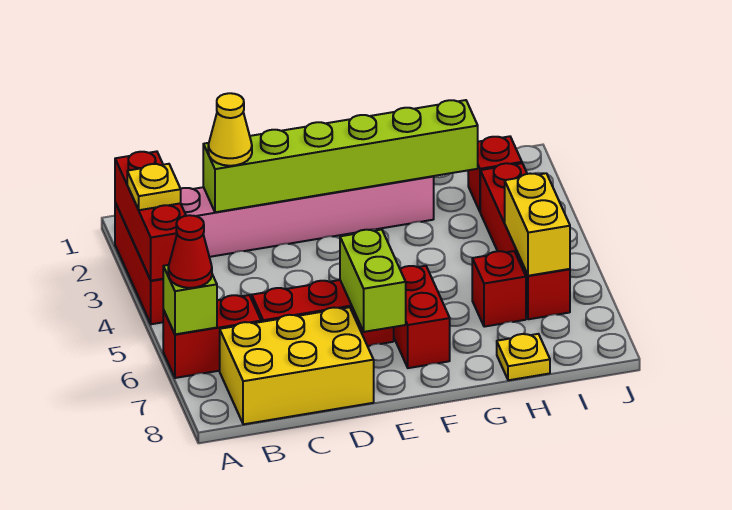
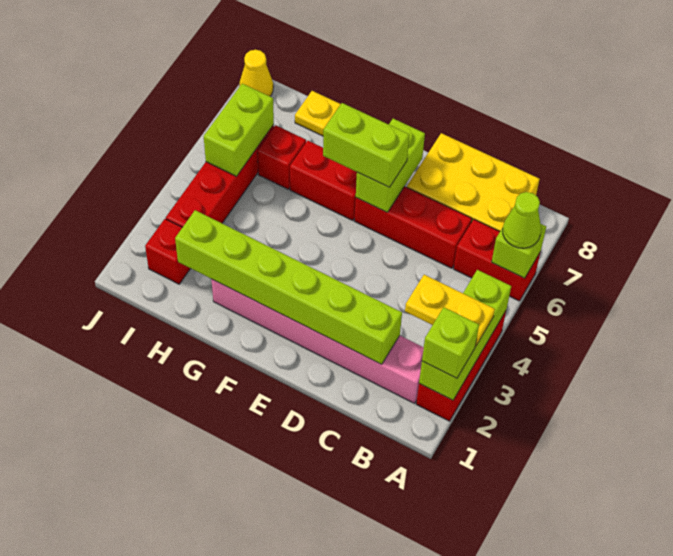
red 1x3 brick [115,151,186,281] -> lime 1x3 brick [419,270,511,400]
none -> lime 1x1 brick [422,308,479,378]
yellow 1x1 plate [127,164,181,210] -> yellow 1x2 plate [405,275,495,346]
red 1x1 cone [168,215,212,288] -> lime 1x1 cone [503,192,541,248]
yellow 1x1 cone [208,93,252,166] -> yellow 1x1 cone moved to [239,50,273,96]
none -> lime 1x2 brick [323,103,409,187]
red 1x2 brick [394,266,450,368] -> red 1x2 brick turned to [290,141,357,220]
yellow 1x2 brick [505,173,570,276] -> lime 1x2 brick [204,84,274,176]

